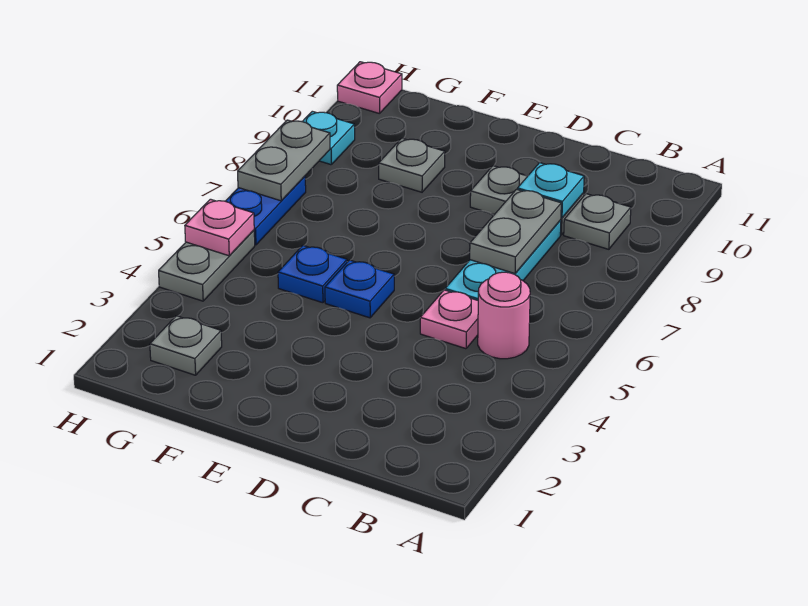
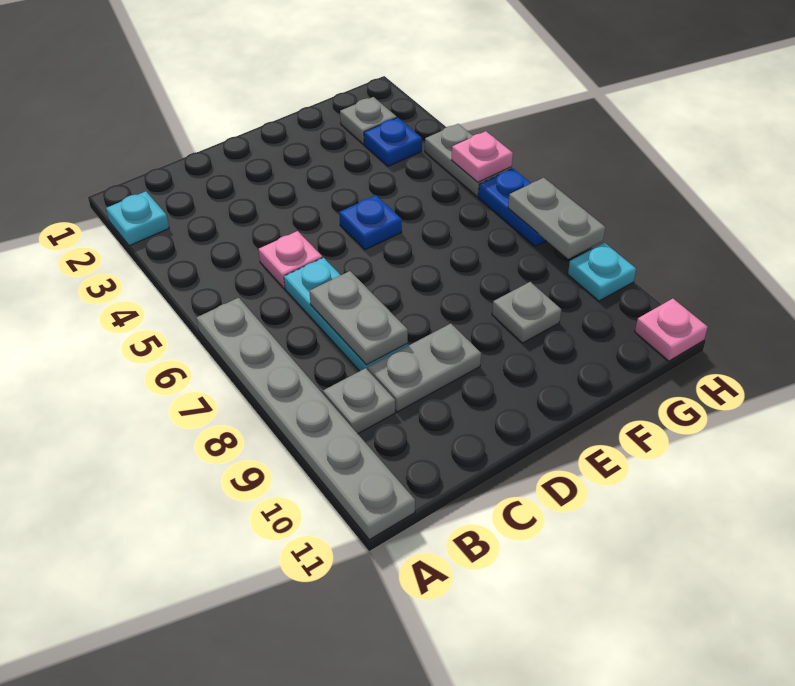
none -> grey 1x6 plate [197,298,415,540]
pink 1x1 round brick [478,272,530,359] -> none
cyan 1x1 plate [518,163,584,218] -> cyan 1x1 plate moved to [106,191,169,246]
blue 1x1 plate [278,246,347,303] -> blue 1x1 plate moved to [364,118,422,166]

